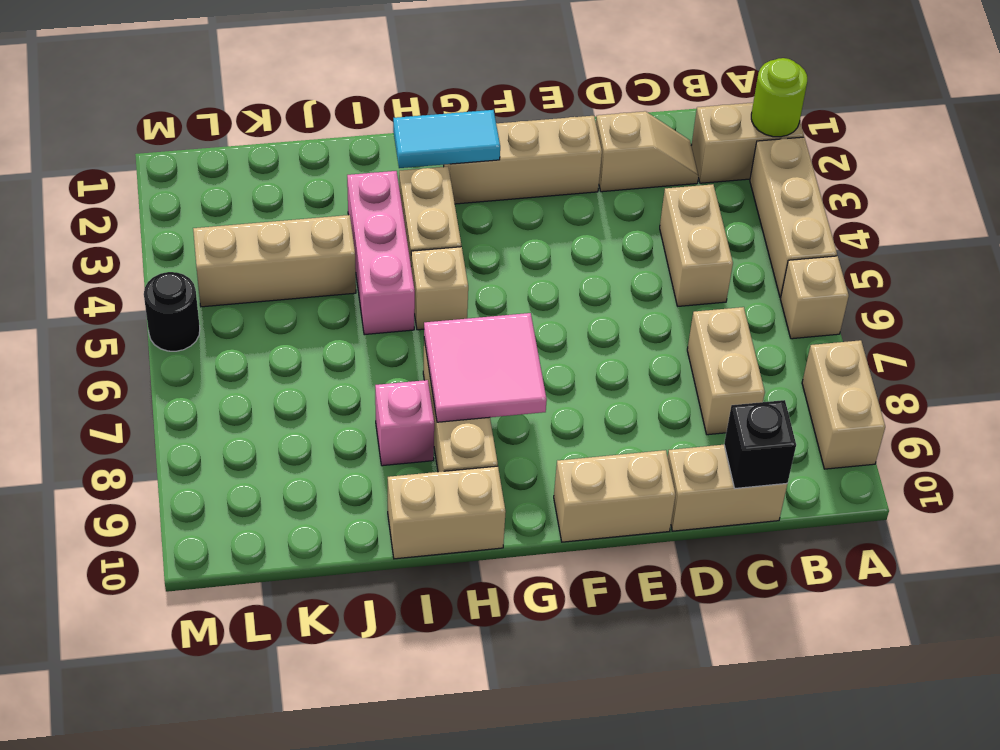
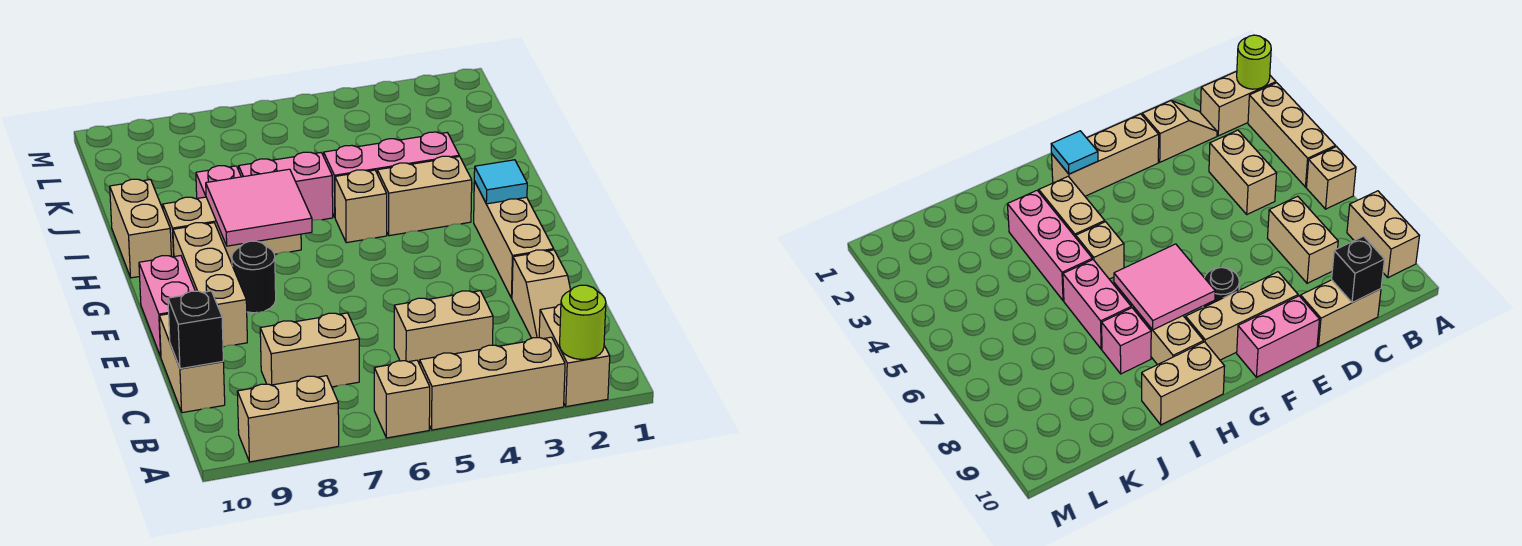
tan 1x2 brick [554,450,675,542] -> pink 1x2 brick [139,256,195,357]
cyan 1x2 tile [393,110,500,168] -> cyan 1x1 tile [474,160,527,204]
none -> pink 1x2 brick [239,152,333,221]
tan 1x3 brick [193,215,356,307] -> tan 1x3 brick moved to [173,223,247,347]
black 1x1 round brick [144,272,200,351] -> black 1x1 round brick moved to [232,241,276,313]

